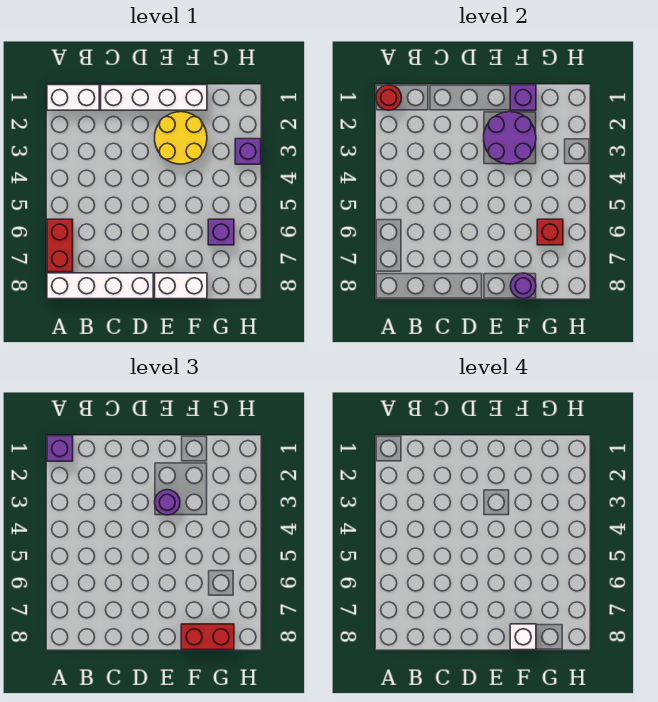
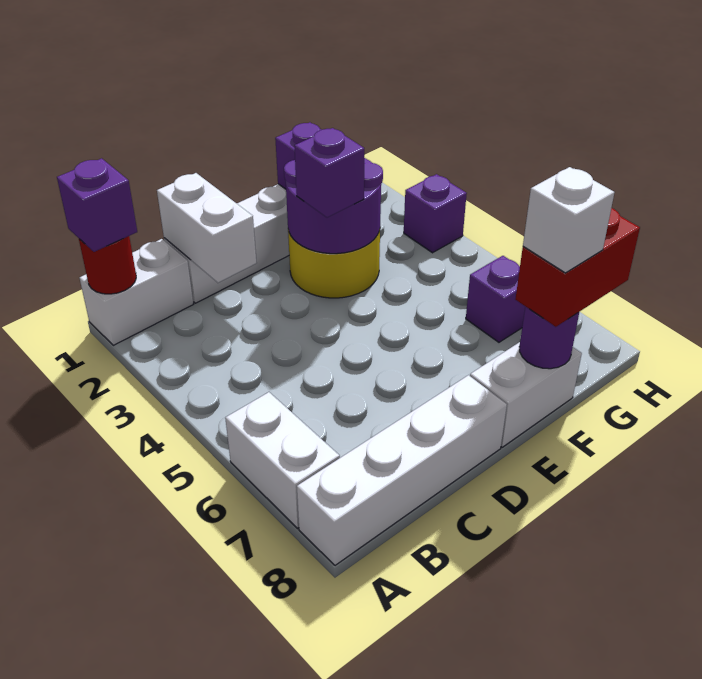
red 1x2 brick [47,219,73,272] -> white 1x2 brick [225,392,340,528]
none -> white 1x2 brick [157,173,256,283]
purple 1x1 round brick [155,490,180,515] -> purple 1x1 brick [294,128,364,218]
red 1x1 brick [537,219,563,245] -> none

